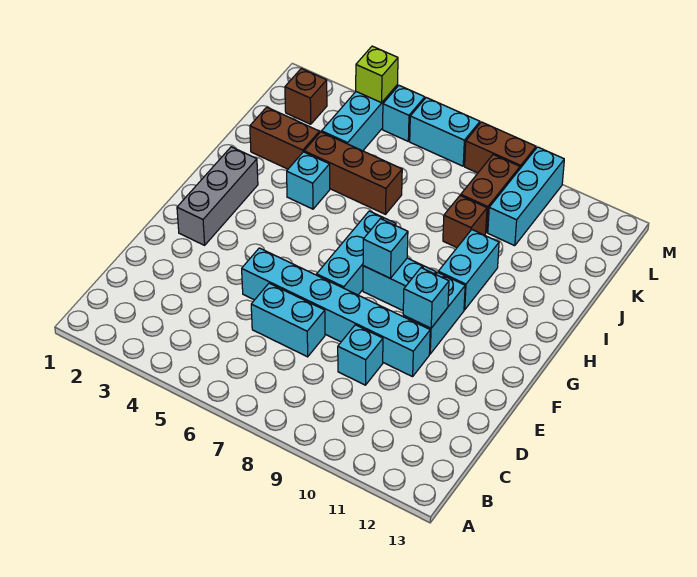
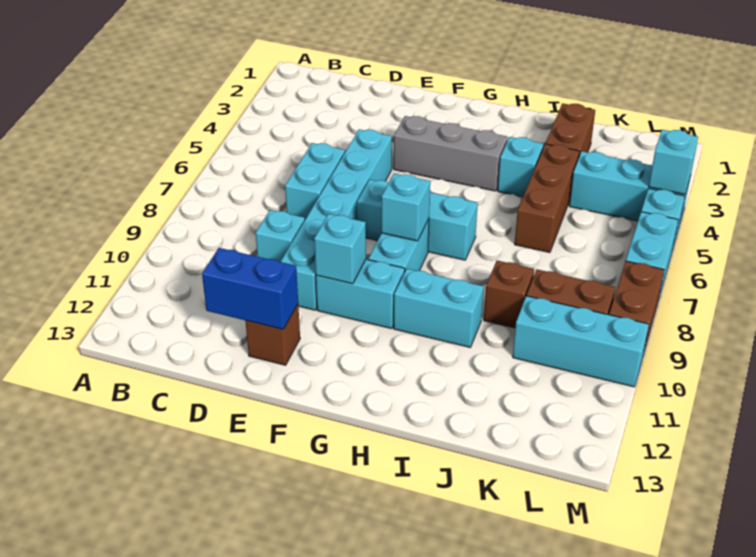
none -> blue 1x2 brick [202,248,298,330]
grey 1x3 brick [177,147,258,245] -> grey 1x3 brick moved to [394,116,508,191]
brown 1x1 brick [285,68,327,124] -> brown 1x1 brick moved to [246,304,300,365]
lime 1x1 brick [356,46,398,103] -> cyan 1x1 brick [649,130,698,194]

